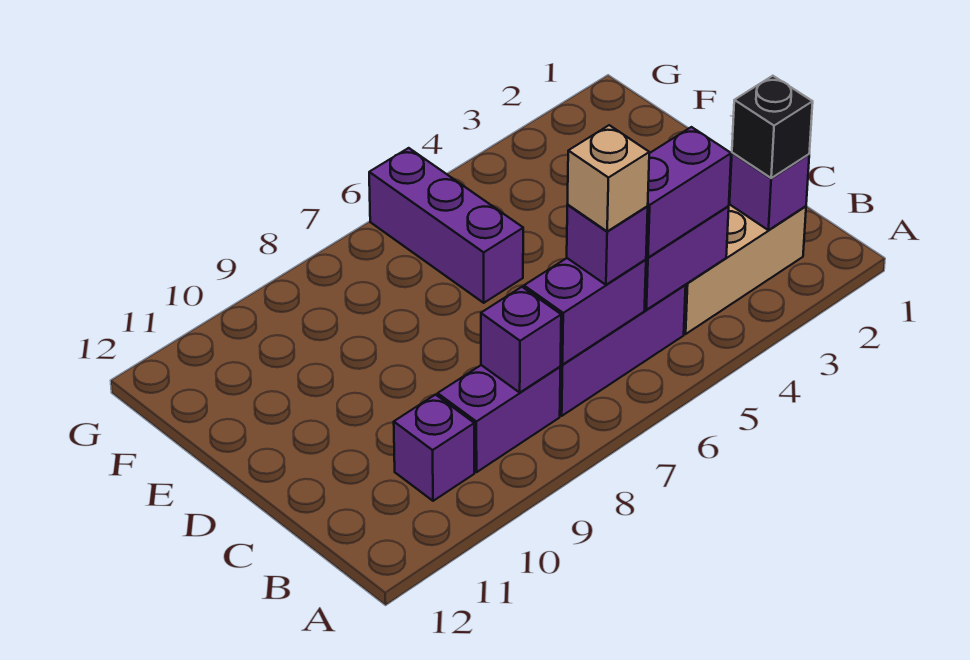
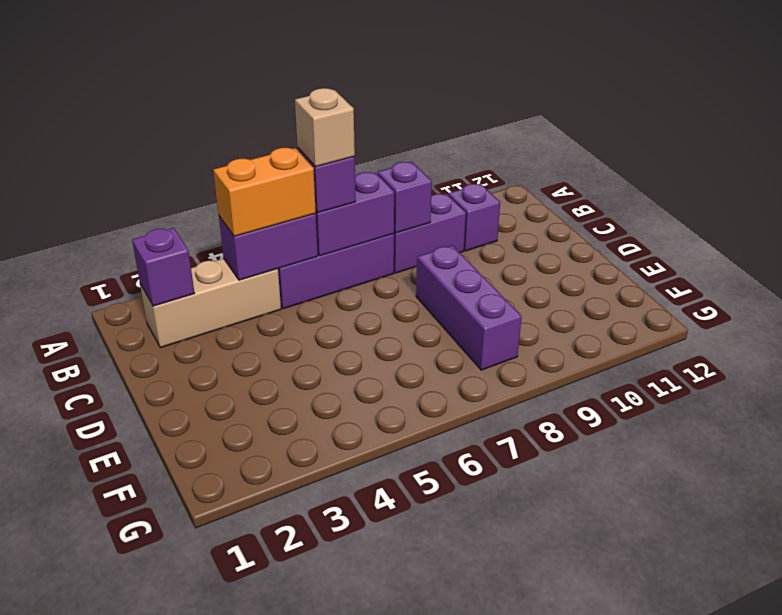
black 1x1 brick [732,76,813,178] -> none
purple 1x2 brick [646,127,731,258] -> orange 1x2 brick [213,148,316,236]
purple 1x3 brick [369,148,523,303] -> purple 1x3 brick moved to [416,245,522,370]

